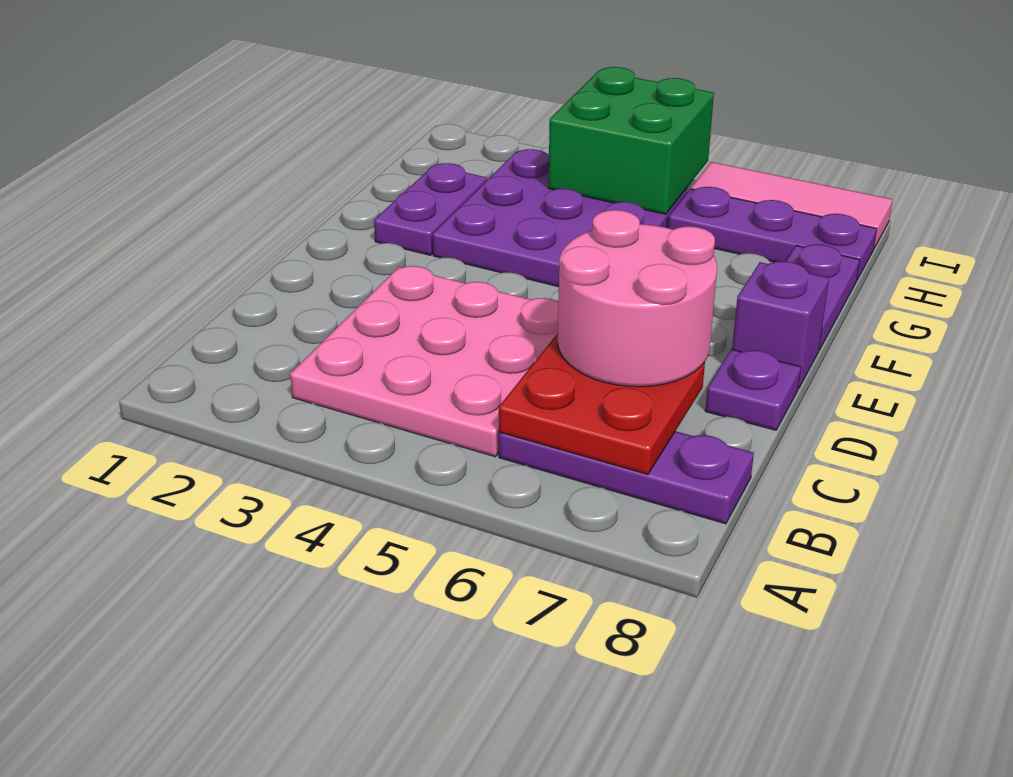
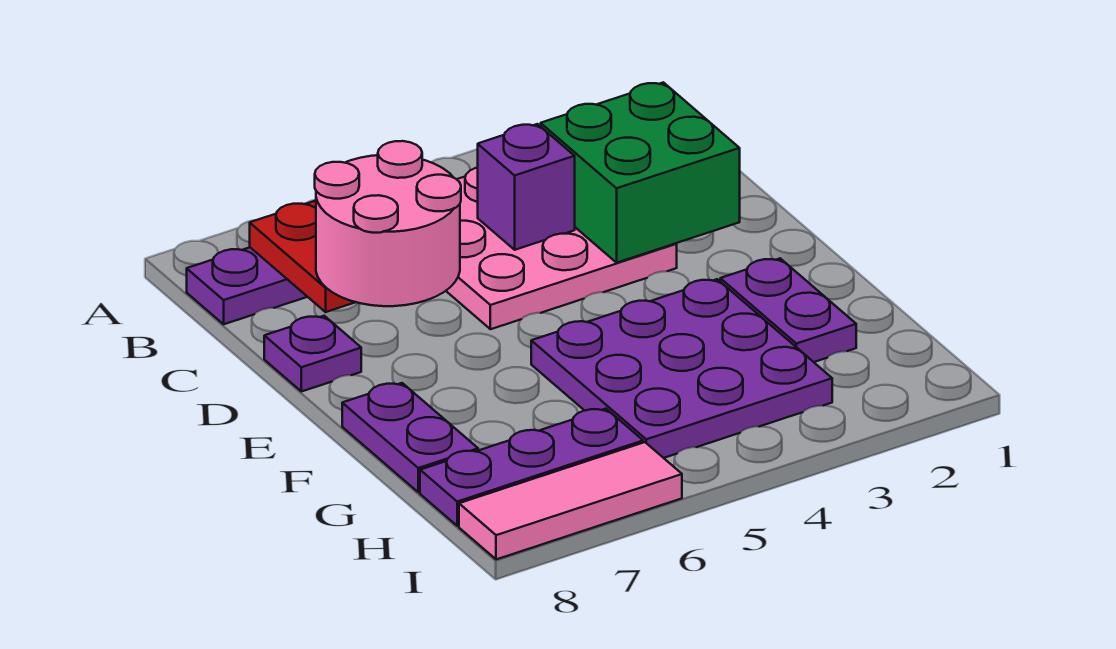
purple 1x1 brick [732,261,829,389] -> purple 1x1 brick moved to [478,124,575,250]
green 2x2 brick [548,67,714,214] -> green 2x2 brick moved to [541,82,740,263]

